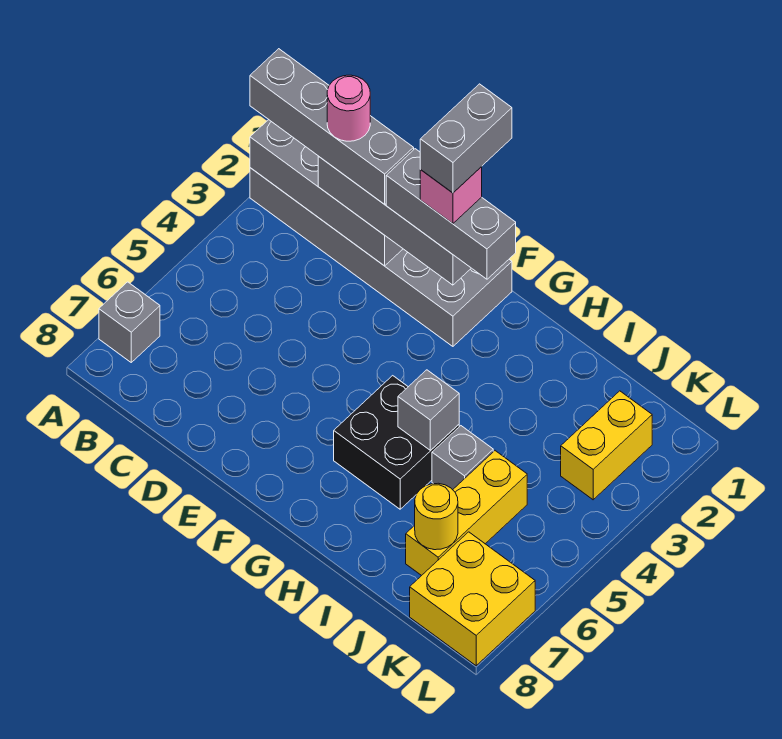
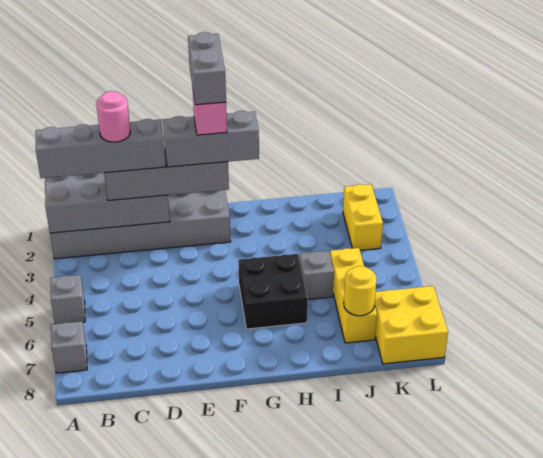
grey 1x1 brick [398,370,459,450] -> grey 1x1 brick moved to [50,275,85,324]

